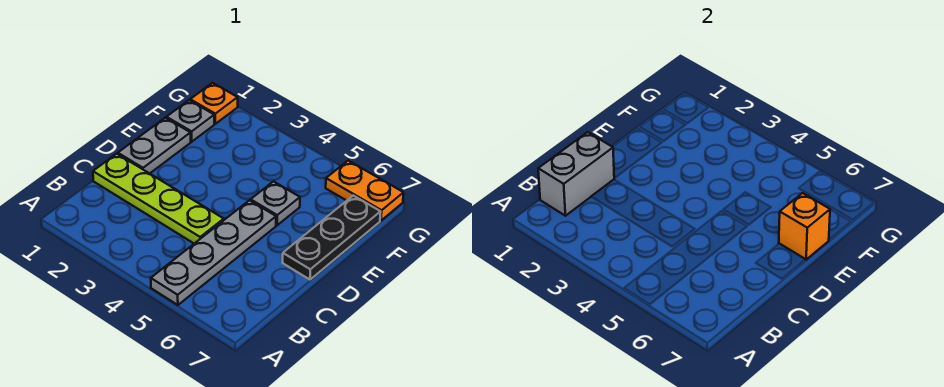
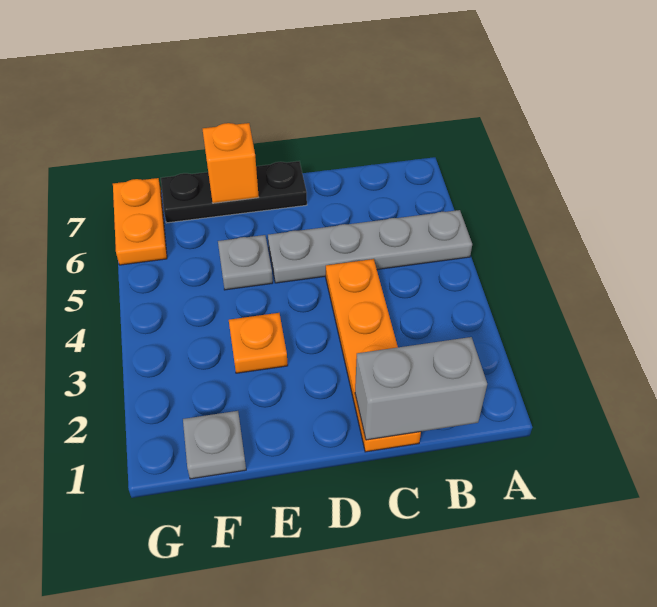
lime 1x4 plate [93,154,224,243] -> orange 1x4 plate [326,259,421,452]
grey 1x2 plate [118,118,191,173] -> none
orange 1x1 plate [190,83,238,124] -> orange 1x1 plate moved to [229,313,288,373]

